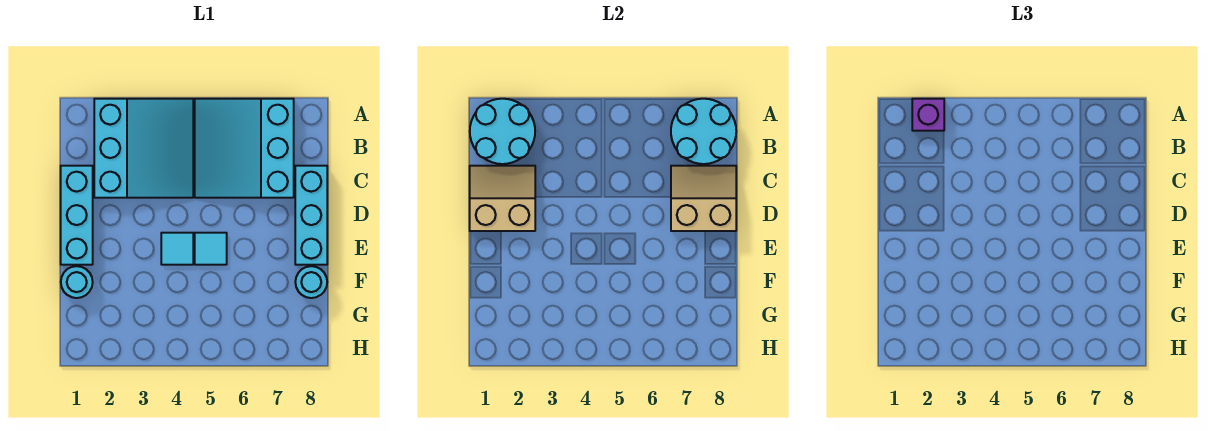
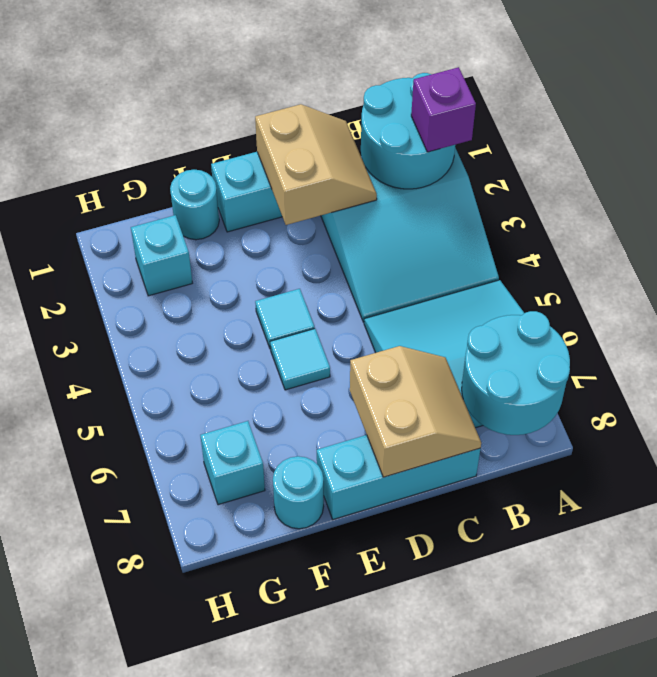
none -> cyan 1x1 brick [131,215,192,296]
none -> cyan 1x1 brick [200,421,265,505]

